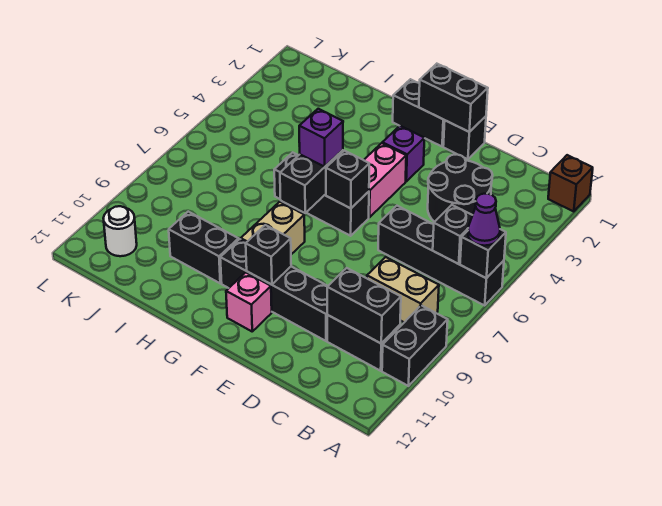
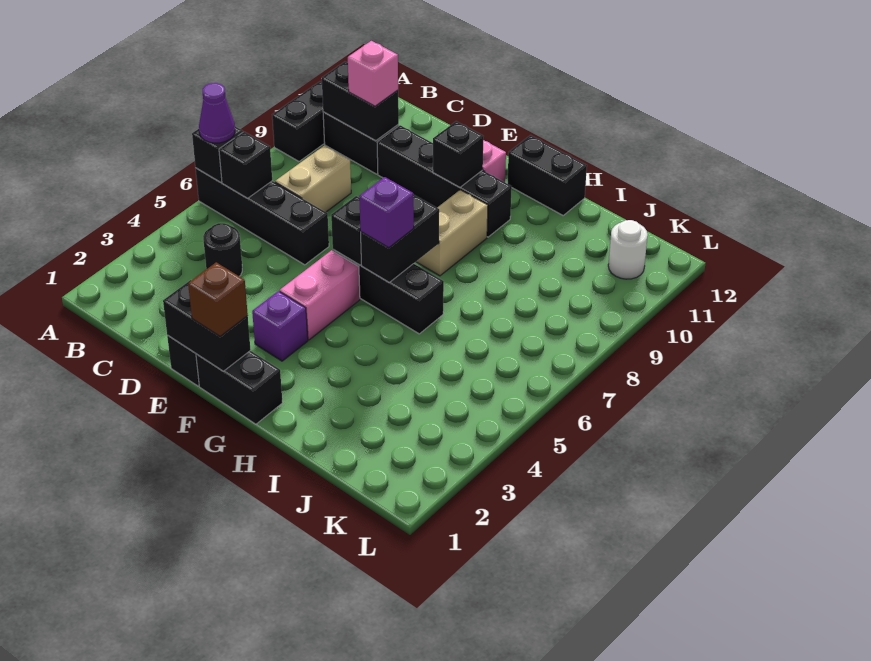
brown 1x1 brick [548,155,593,211] -> brown 1x1 brick moved to [188,262,248,336]
tan 1x2 brick [367,257,439,322] -> tan 1x2 brick turned to [275,146,351,212]
black 2x2 round brick [428,154,492,222] -> black 1x1 round brick [203,223,242,276]
none -> pink 1x1 brick [348,41,398,106]
black 1x2 brick [169,212,239,283] -> black 1x2 brick moved to [507,135,587,215]

